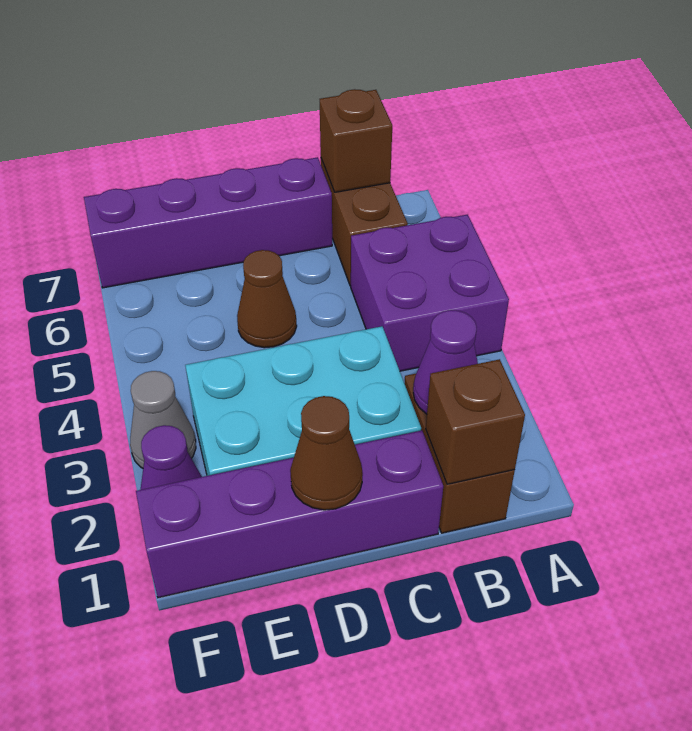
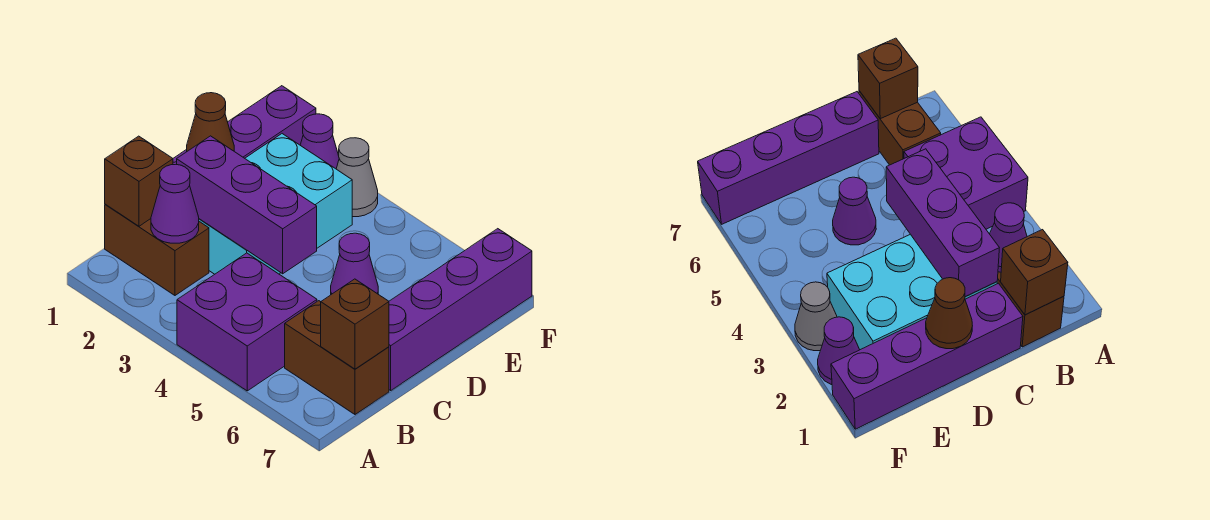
none -> purple 1x3 brick [177,136,317,274]
brown 1x1 cone [237,250,297,348] -> purple 1x1 cone [331,233,378,294]

